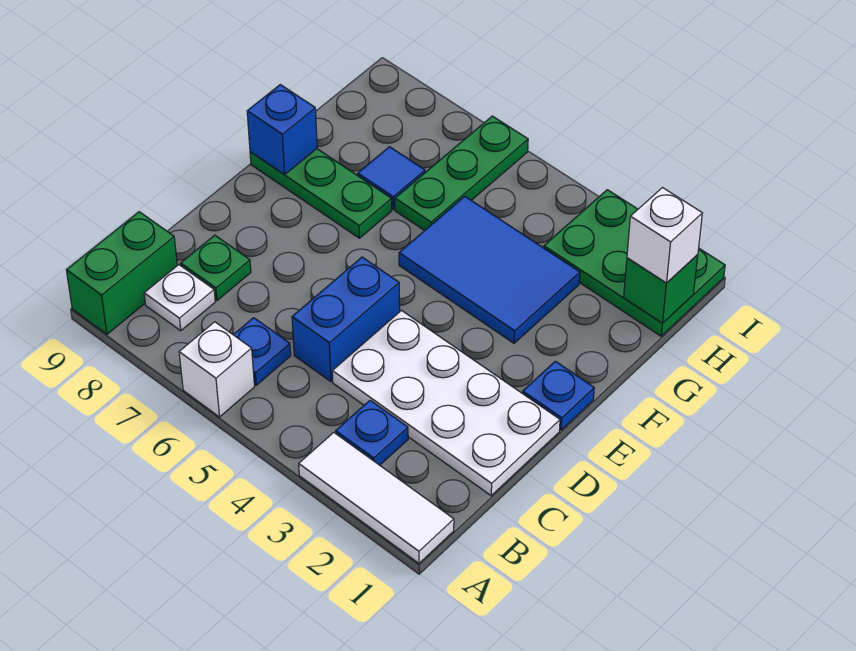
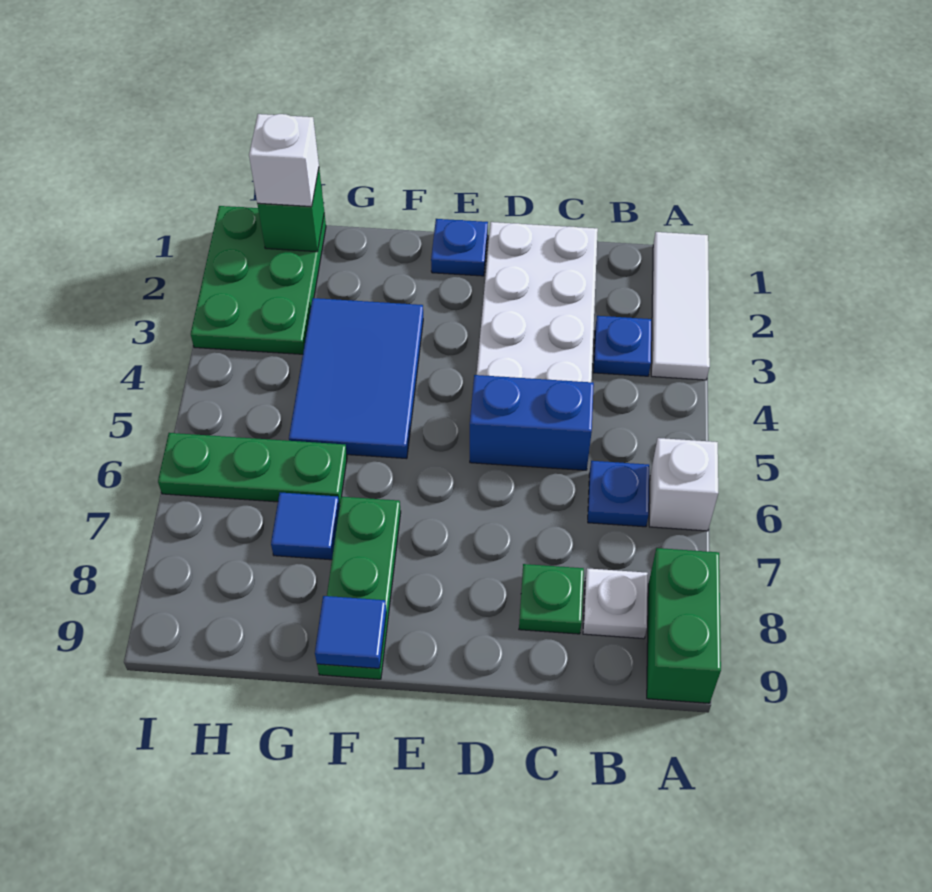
green 1x2 brick [66,212,177,334] -> green 1x2 brick turned to [647,548,721,703]
blue 1x1 brick [247,85,317,174] -> blue 1x1 tile [315,596,386,668]

